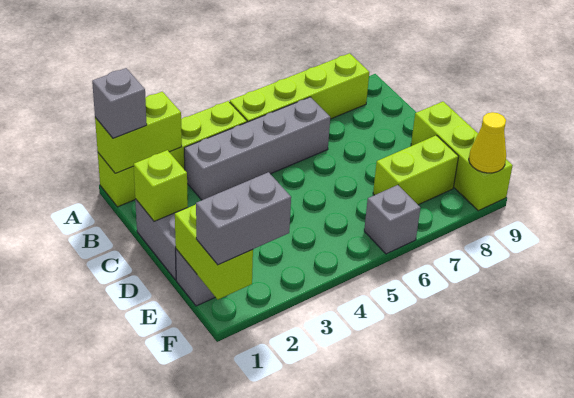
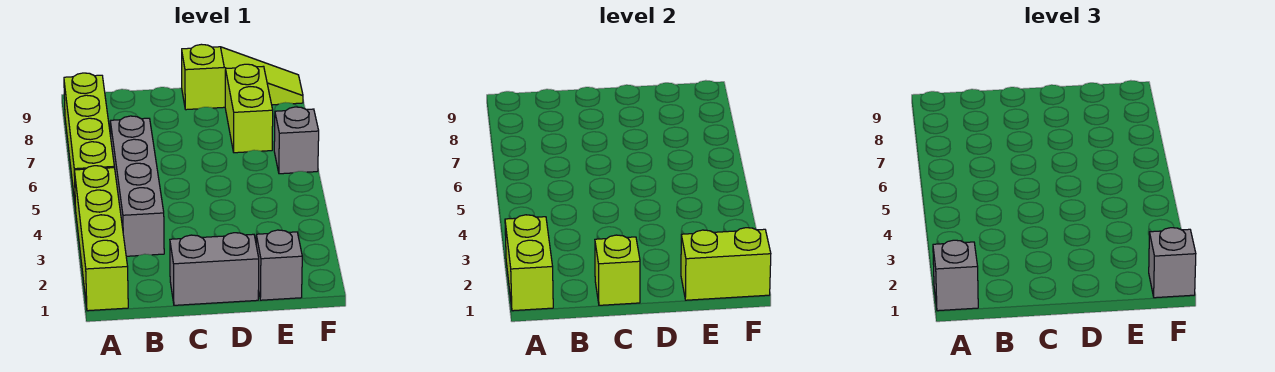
lime 1x3 brick [411,102,513,211] -> lime 1x3 slope [182,44,303,110]
grey 1x2 brick [196,172,291,265] -> grey 1x1 brick [1149,227,1196,298]
yellow 1x1 cone [469,112,506,173] -> none

